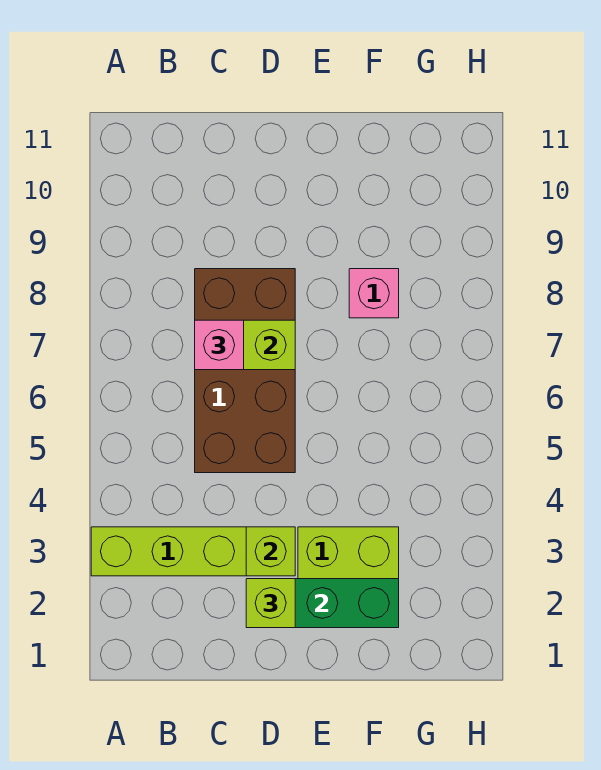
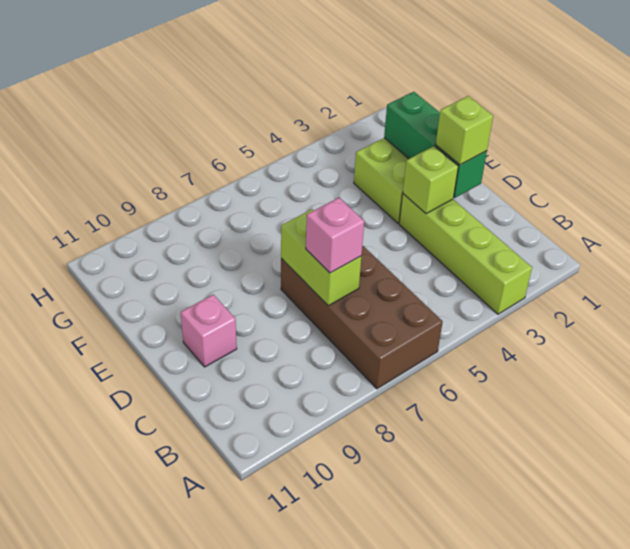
brown 2x4 brick [195,269,295,473] -> brown 2x4 brick turned to [281,245,443,389]
pink 1x1 brick [349,269,399,318] -> pink 1x1 brick moved to [181,295,237,367]

